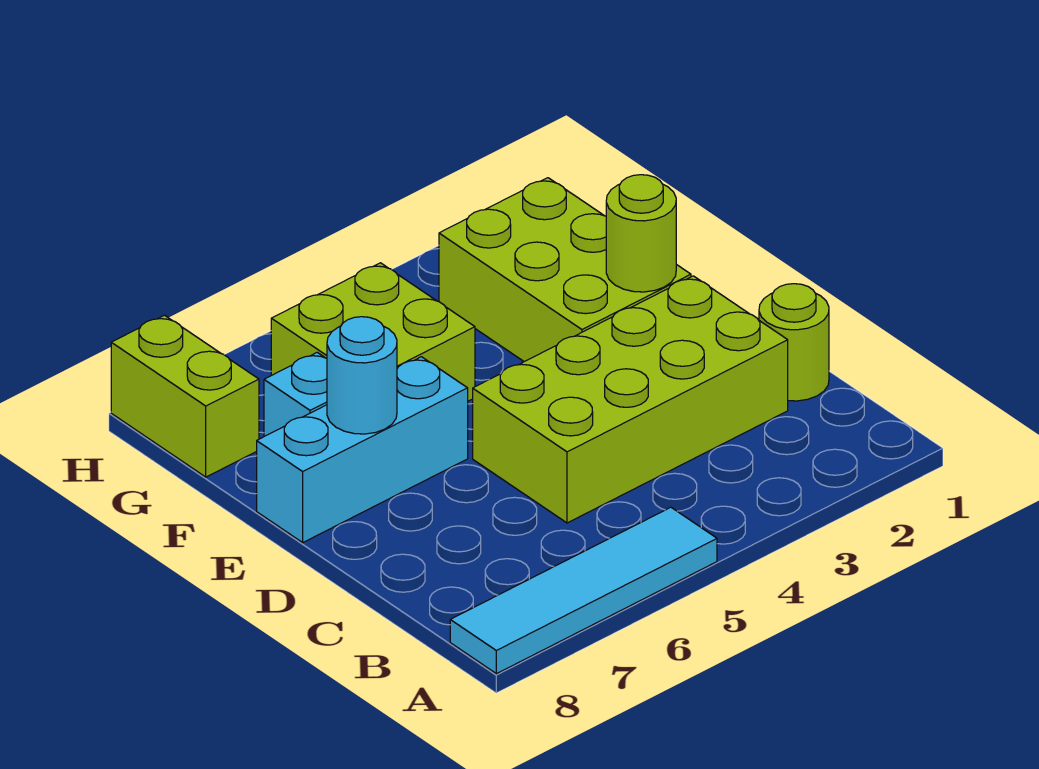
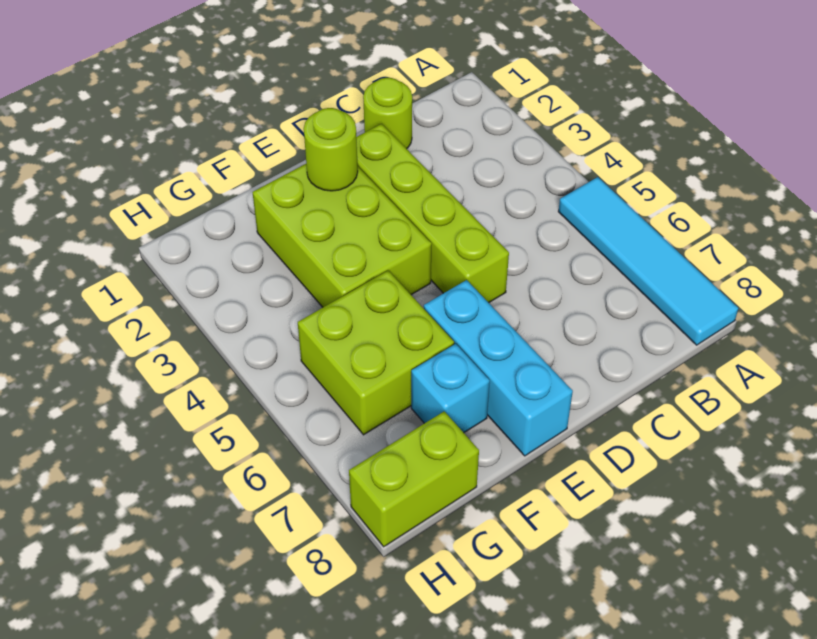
lime 2x4 brick [473,276,788,523] -> lime 1x4 brick [356,124,509,303]
lime 2x3 brick [439,178,691,362] -> lime 2x3 brick turned to [253,164,432,307]
cyan 1x1 round brick [327,317,397,434] -> none

